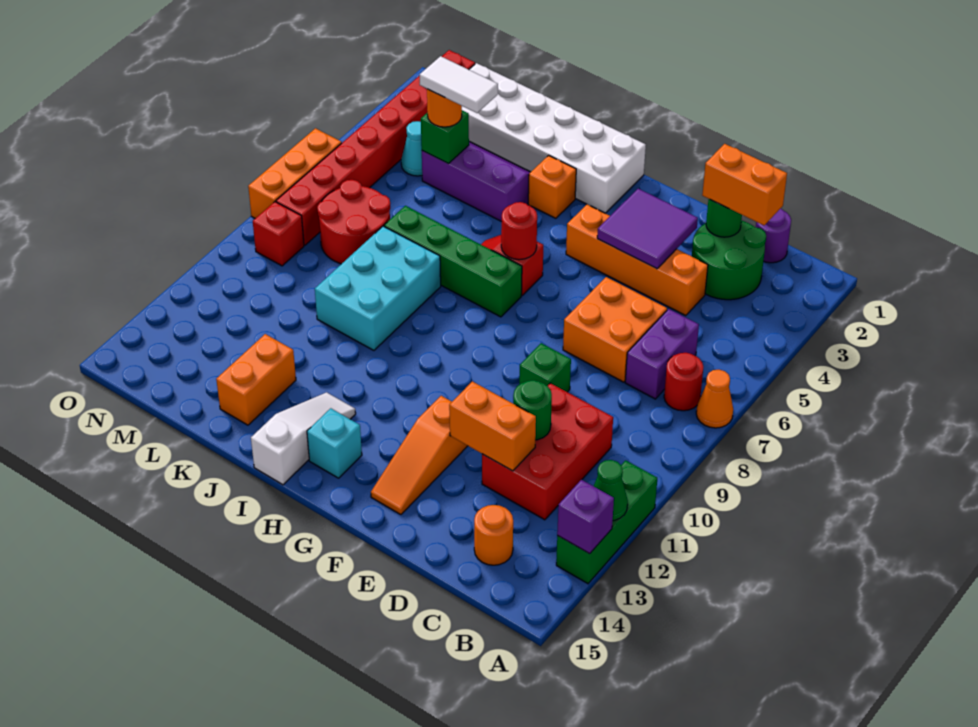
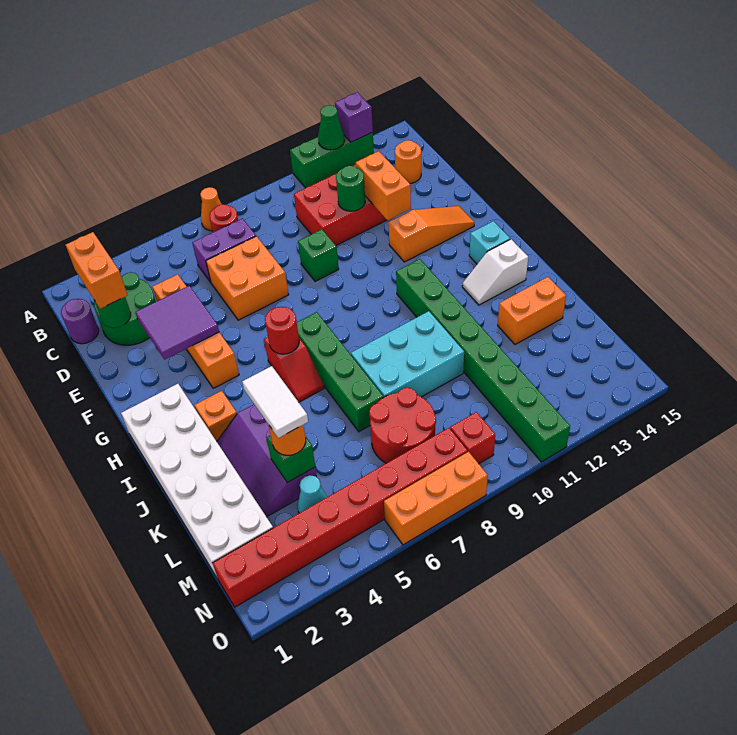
none -> green 1x8 brick [396,259,570,462]
white 1x3 slope [251,392,356,485] -> white 1x2 slope [462,239,528,305]

